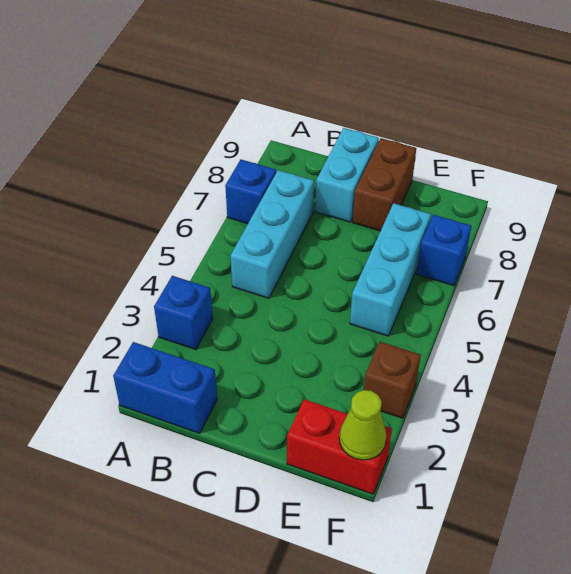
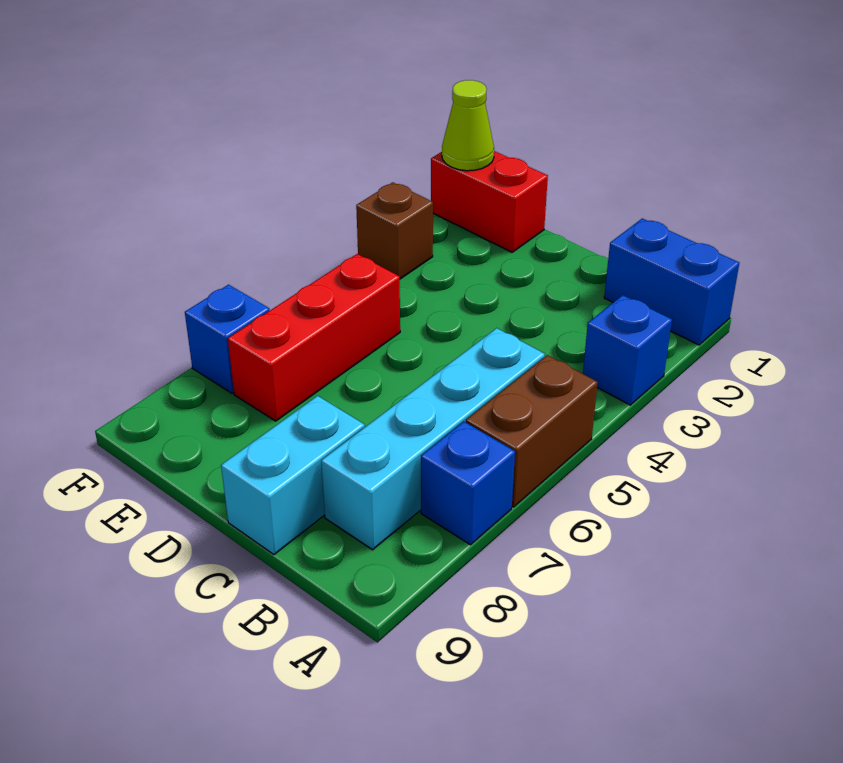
cyan 1x3 brick [230,170,314,298] -> cyan 1x4 brick [321,328,545,550]
brown 1x2 brick [353,138,416,231] -> brown 1x2 brick moved to [466,355,598,507]
cyan 1x3 brick [350,203,431,336] -> red 1x3 brick [228,254,400,421]

